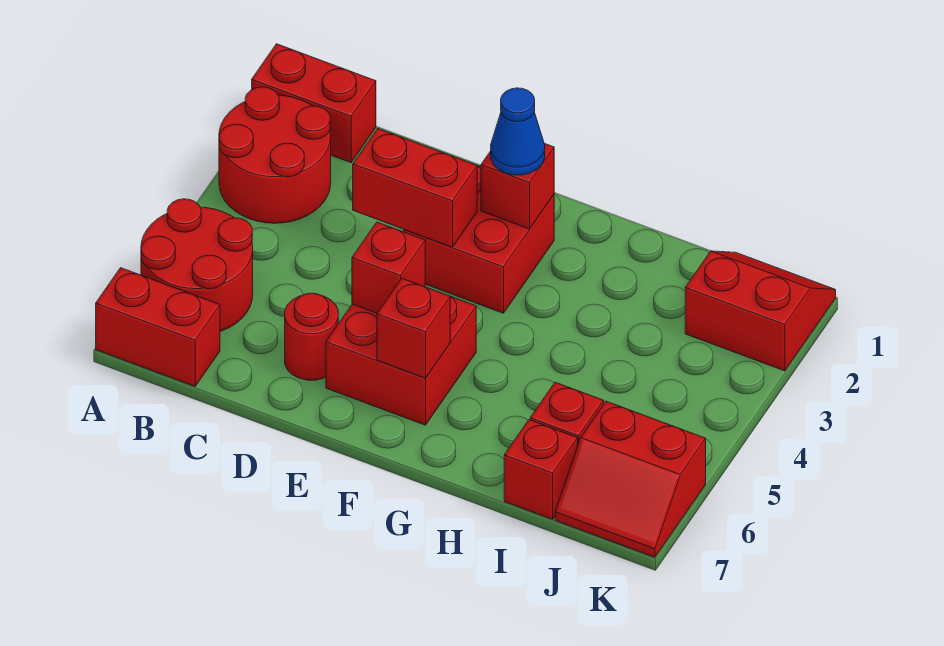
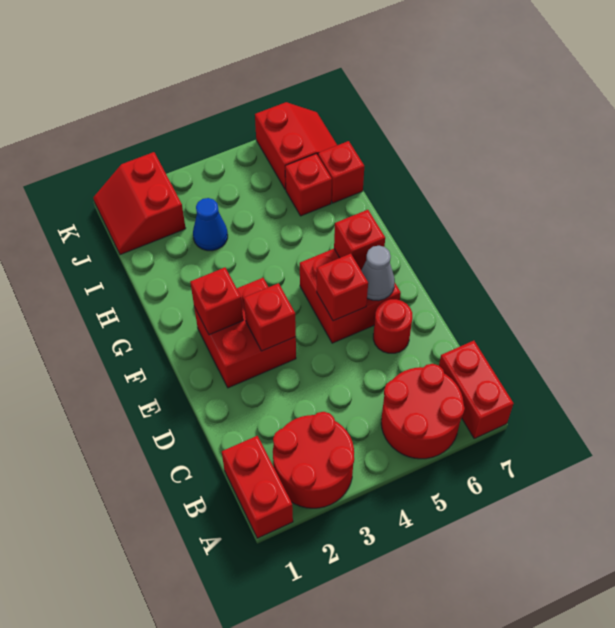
red 1x2 brick [353,129,477,247] -> red 1x1 brick [244,283,296,351]
none -> grey 1x1 cone [361,246,395,301]
blue 1x1 cone [491,88,545,175] -> blue 1x1 cone moved to [193,198,228,251]

